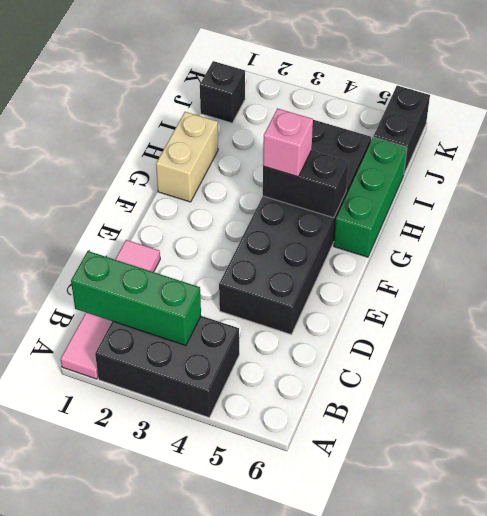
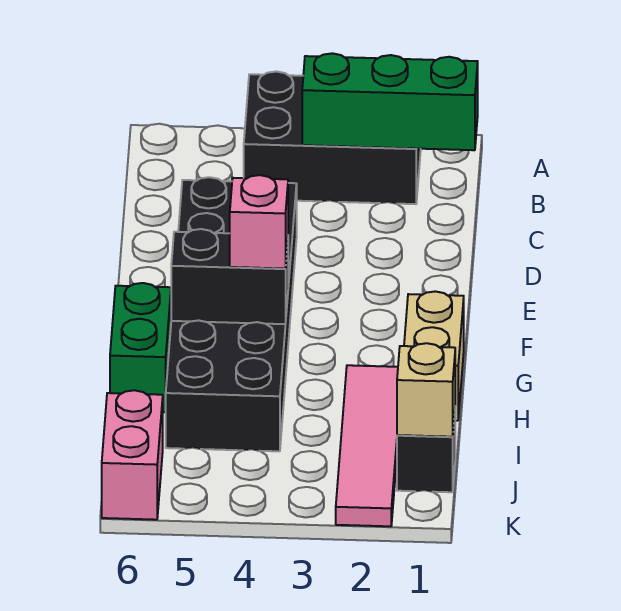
pink 1x4 tile [61,240,160,379] -> pink 1x4 tile moved to [336,365,398,526]
green 1x3 brick [334,137,407,257] -> green 1x2 brick [110,283,171,412]
none -> tan 1x1 brick [397,343,455,437]
black 1x2 brick [374,86,430,173] -> pink 1x2 brick [102,390,163,520]

